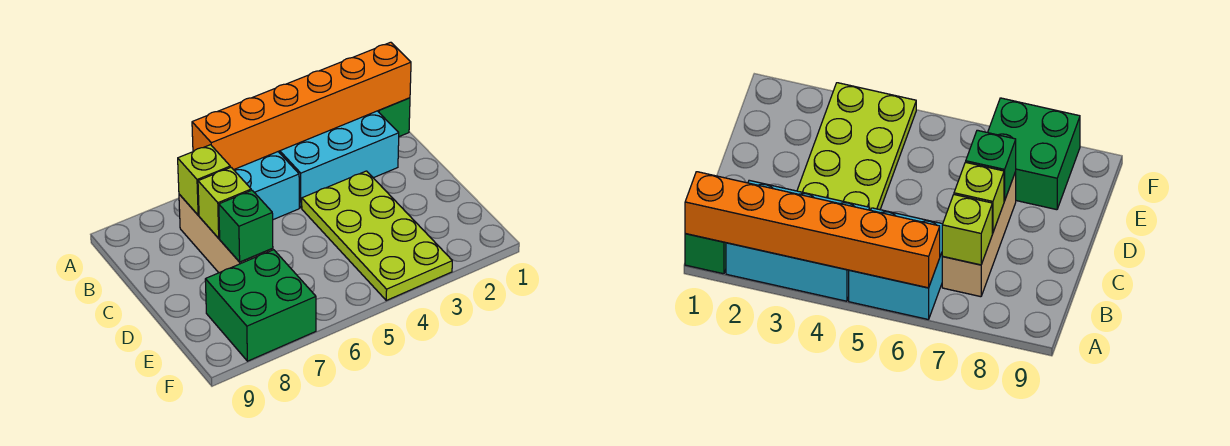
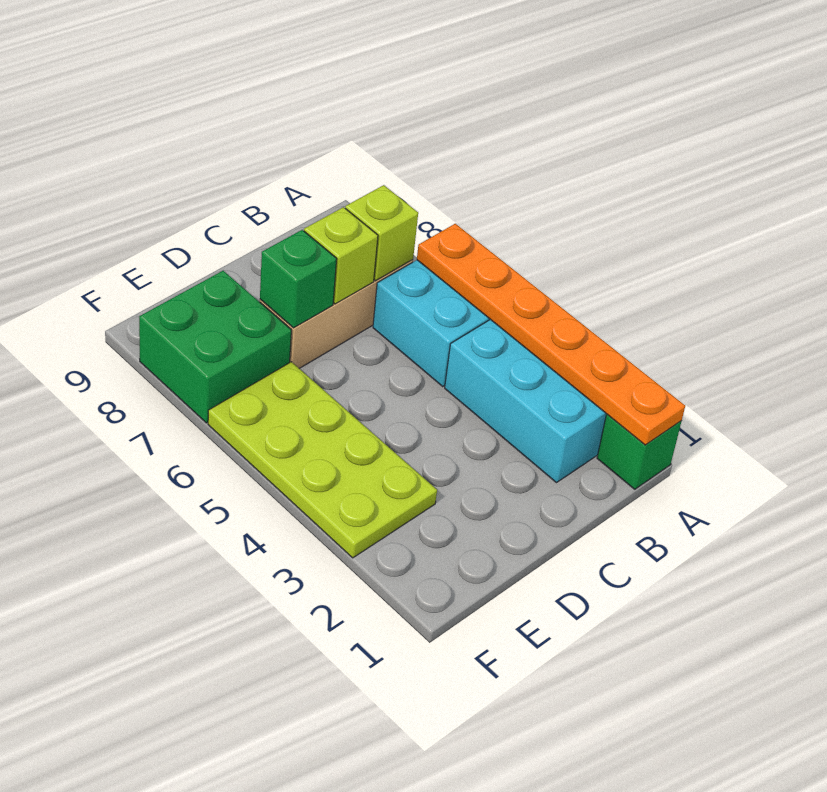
orange 1x6 brick [192,42,411,170] -> orange 1x6 plate [417,224,685,445]
lime 2x4 plate [302,171,452,300] -> lime 2x4 plate turned to [208,362,437,558]

